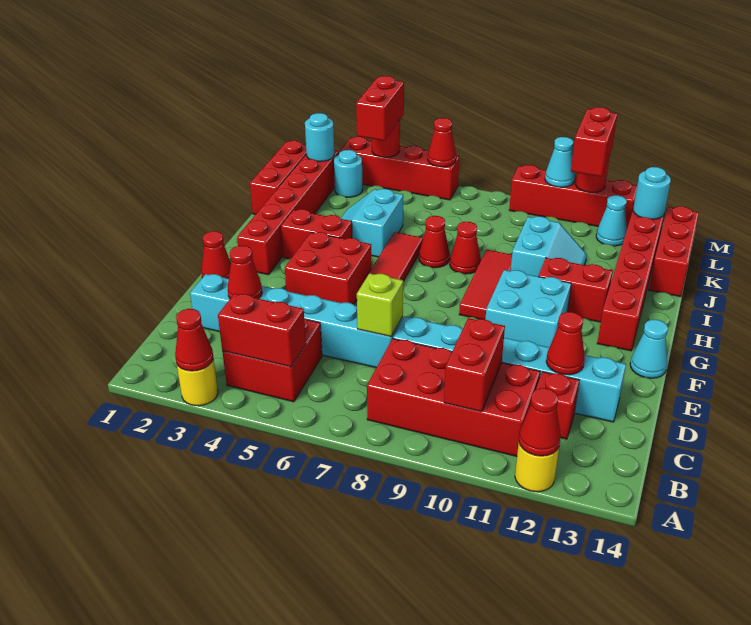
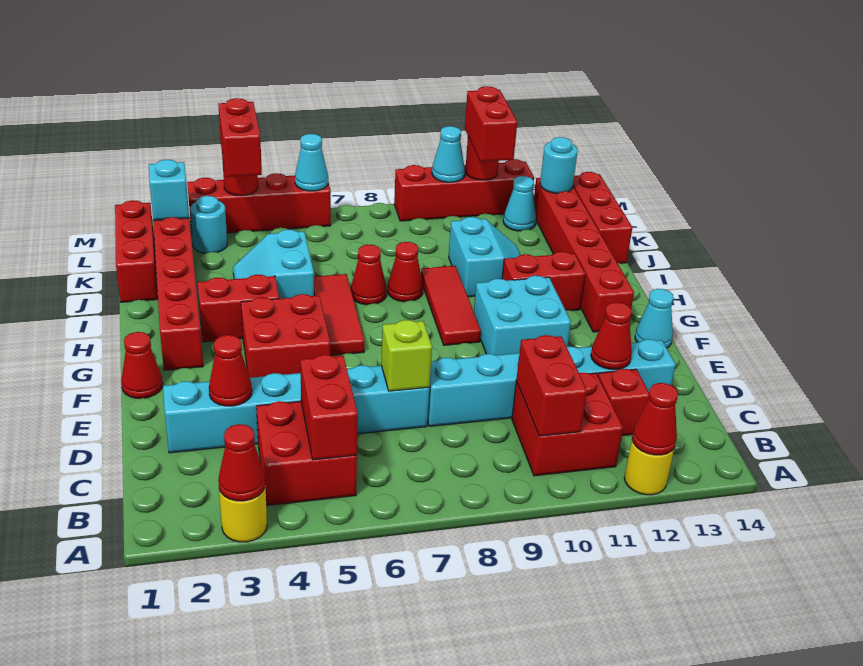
red 1x2 brick [218,294,306,367] -> red 1x2 brick turned to [300,355,358,460]
red 2x4 brick [367,339,540,456] -> red 2x2 brick [512,373,623,476]
cyan 1x1 round brick [305,113,334,162] -> cyan 1x1 brick [149,160,189,220]
red 1x1 cone [428,118,456,167] -> cyan 1x1 cone [295,134,328,191]

